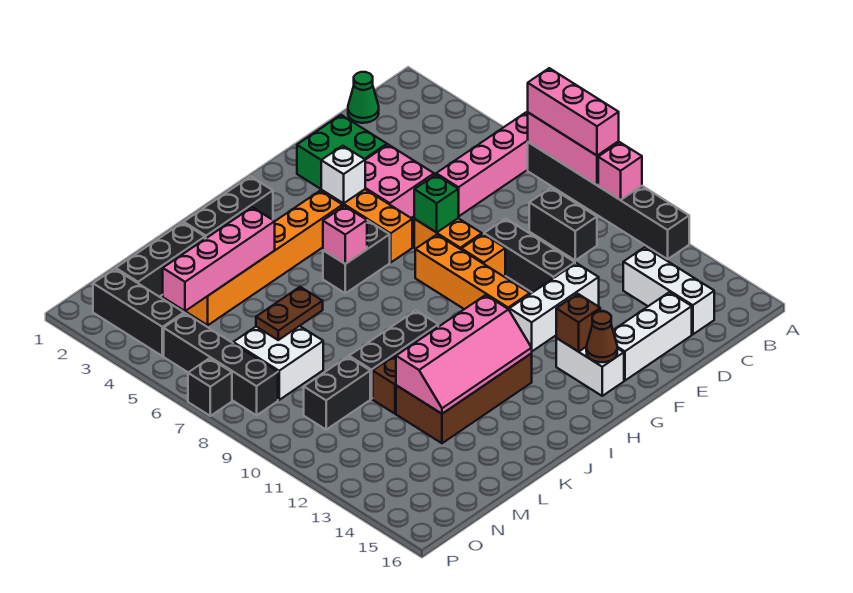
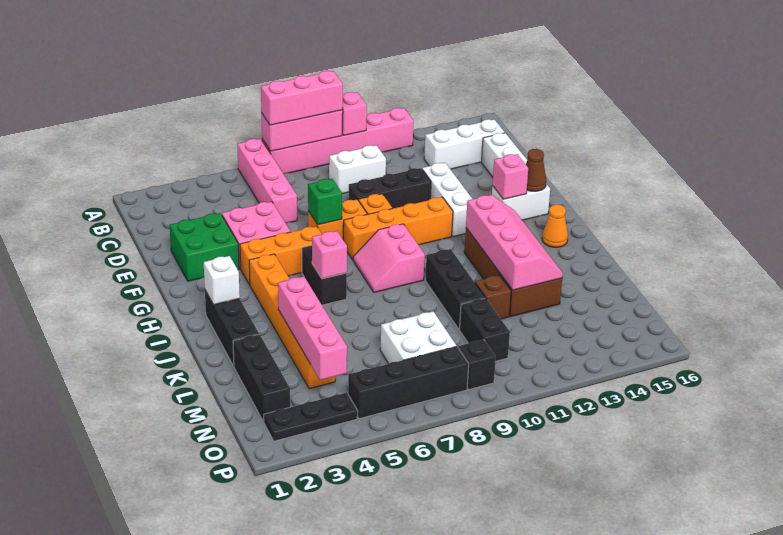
black 1x6 brick [528,142,689,259] -> pink 1x6 brick [262,108,414,174]
green 1x1 cone [348,72,379,123] -> none
black 1x2 brick [529,188,597,260] -> white 1x2 brick [329,145,386,194]
white 1x1 brick [321,146,365,203] -> white 1x1 brick moved to [204,256,240,305]
brown 1x1 brick [556,294,600,352] -> pink 1x1 brick [492,154,528,199]
none -> pink 2x2 slope [353,224,425,292]
none -> orange 1x1 cone [542,205,568,247]
brown 1x2 plate [256,287,323,340] -> none
black 1x3 brick [93,269,184,356] -> black 1x3 plate [264,393,358,441]
black 1x1 brick [188,358,232,416] -> black 1x1 brick moved to [458,340,496,390]

